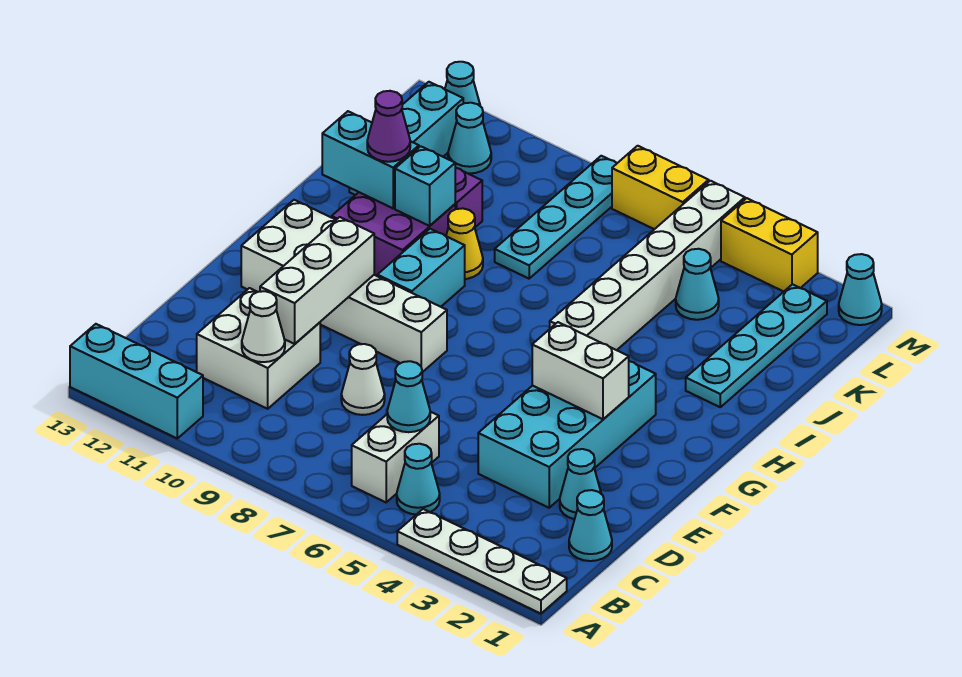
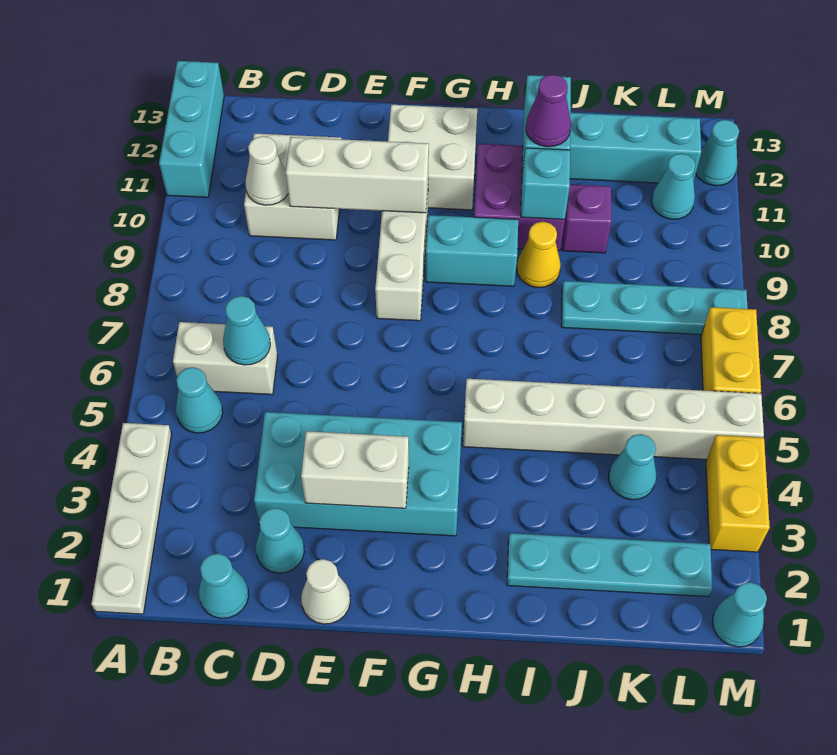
white 1x1 cone [341,344,385,415] -> white 1x1 cone moved to [301,559,350,624]
white 1x2 brick [532,322,629,419] -> white 1x2 brick turned to [301,431,409,508]

